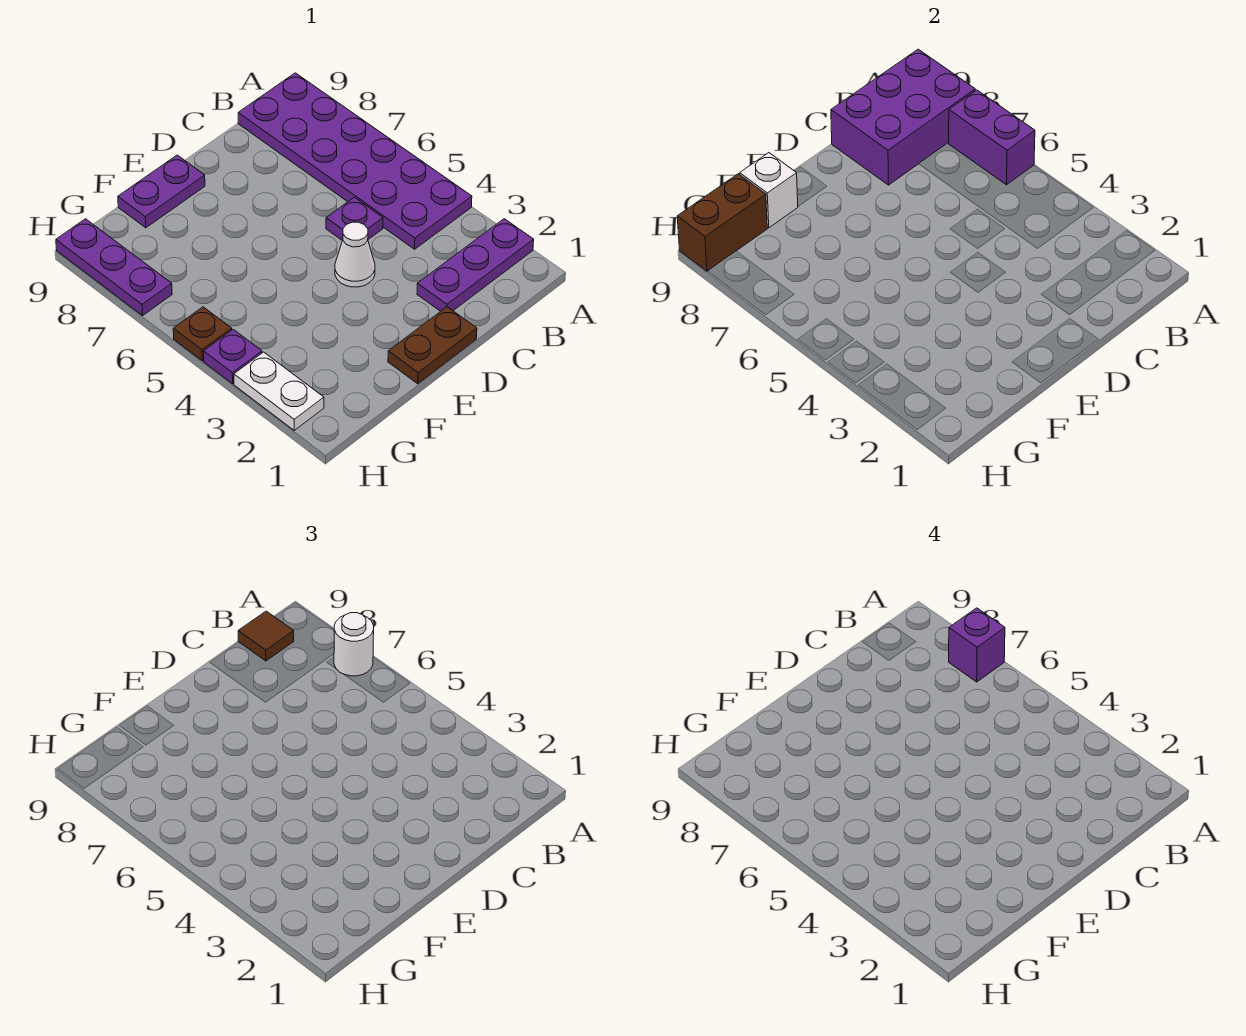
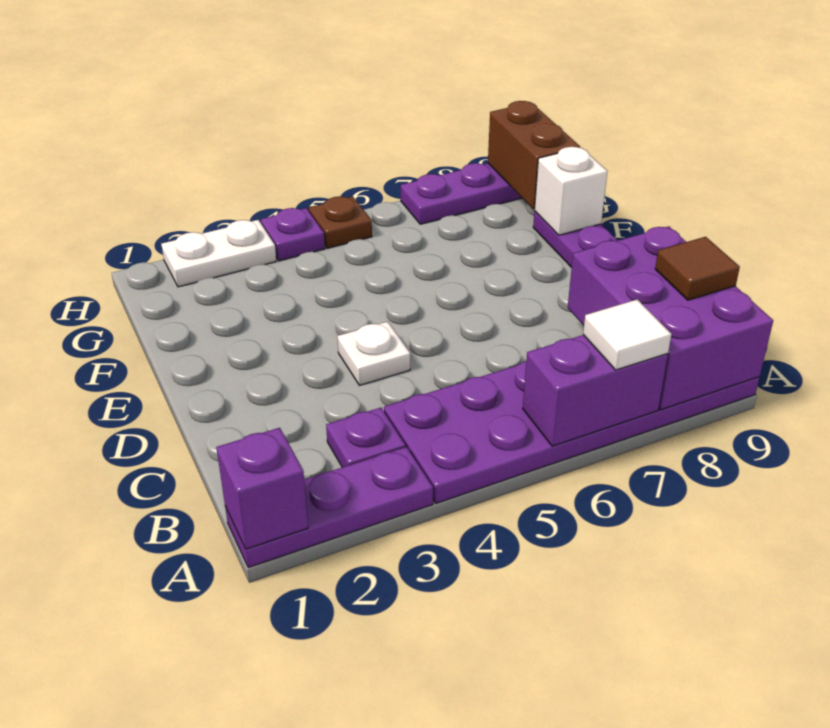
purple 1x3 plate [417,219,534,311] -> purple 1x3 plate turned to [225,447,433,568]
white 1x1 round brick [334,613,374,676] -> white 1x1 tile [583,299,671,370]
purple 1x1 brick [949,608,1005,682] -> purple 1x1 brick moved to [216,428,308,549]
purple 1x1 plate [326,197,383,241] -> purple 1x1 plate moved to [326,408,406,467]
brown 1x2 plate [388,307,477,384] -> none
white 1x1 cone [335,222,375,287] -> white 1x1 plate [337,322,410,386]

